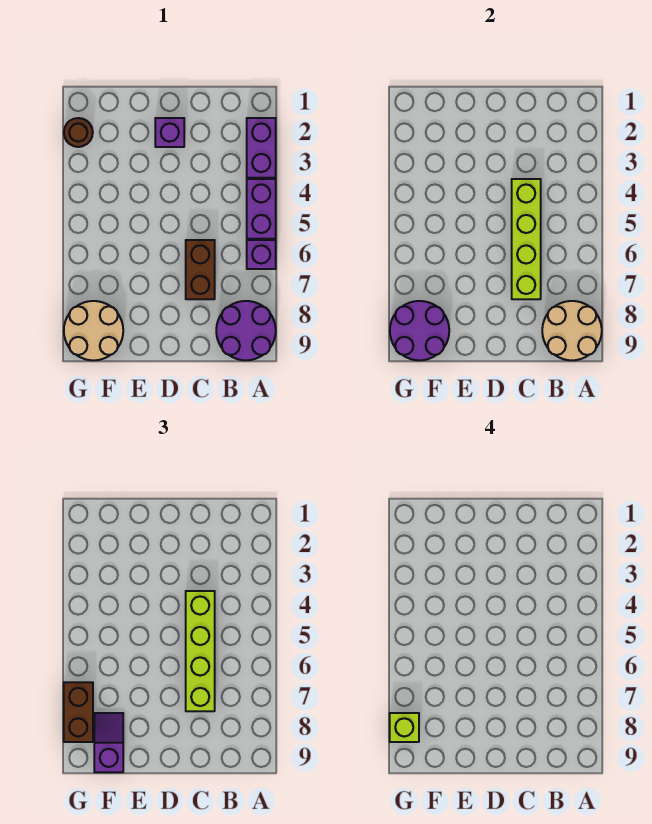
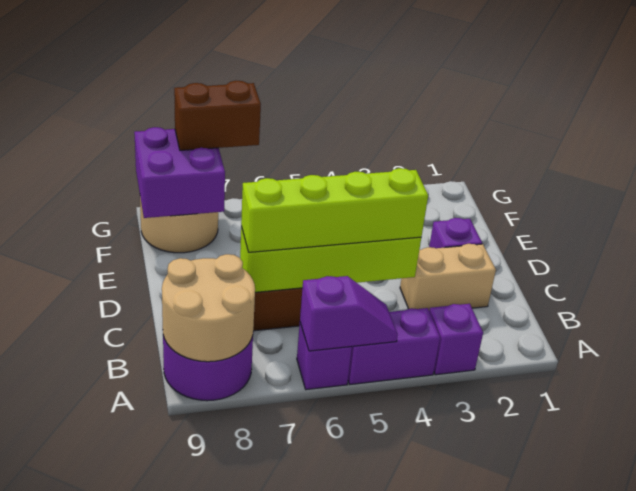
purple 1x2 brick [247,118,276,178] -> purple 1x1 brick [429,304,483,375]
none -> tan 1x2 brick [400,244,496,310]
purple 2x2 round brick [390,301,449,360] -> purple 2x2 brick [134,127,225,218]
purple 1x2 slope [94,713,123,772] -> purple 1x2 slope moved to [300,276,398,351]
brown 1x1 round brick [64,118,93,147] -> none
lime 1x1 brick [390,713,419,742] -> none

